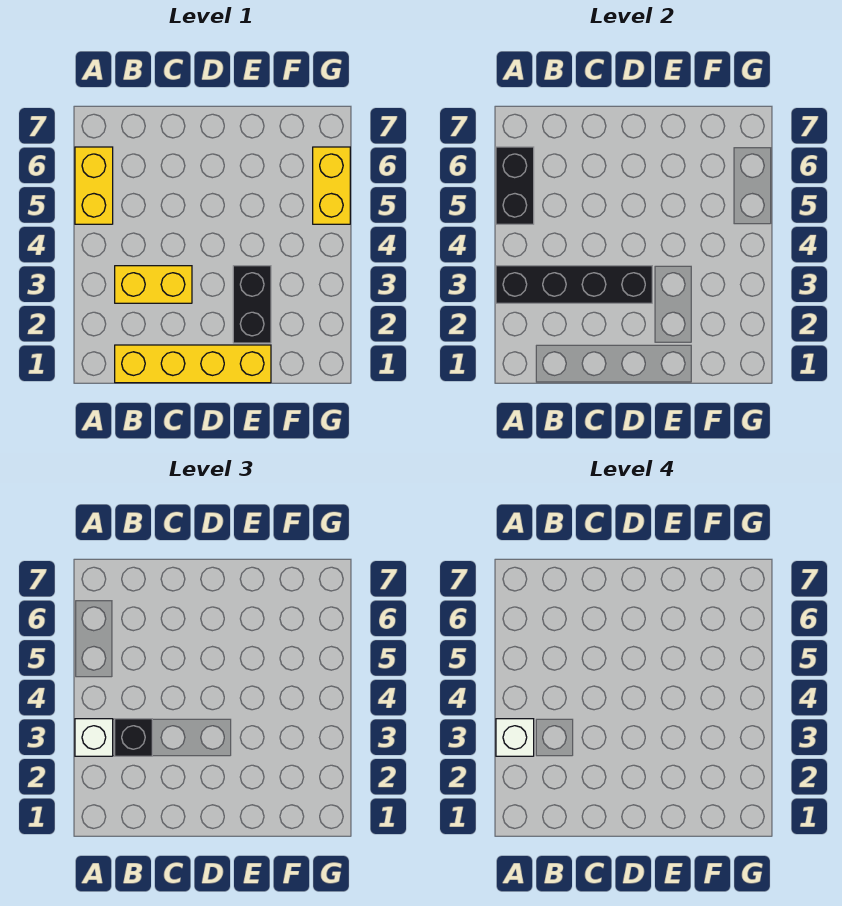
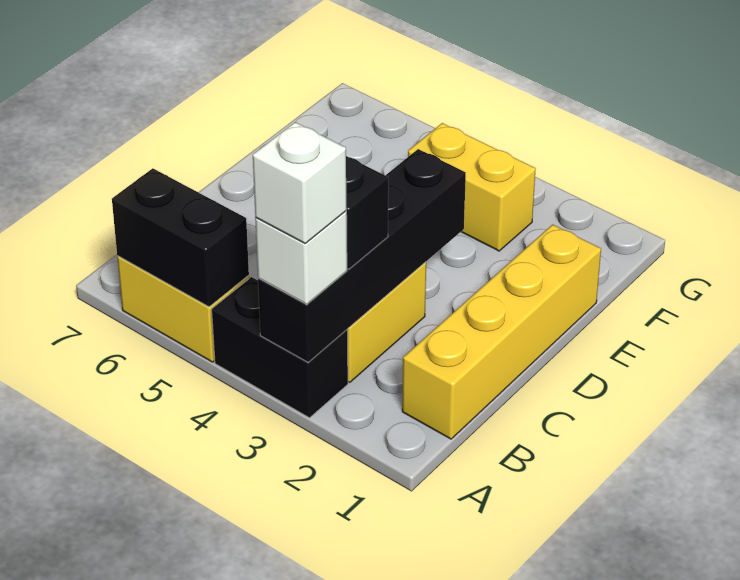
black 1x2 brick [233,266,271,343] -> black 1x2 brick moved to [212,277,348,418]
yellow 1x2 brick [313,147,350,224] -> yellow 1x2 brick moved to [408,123,536,251]

